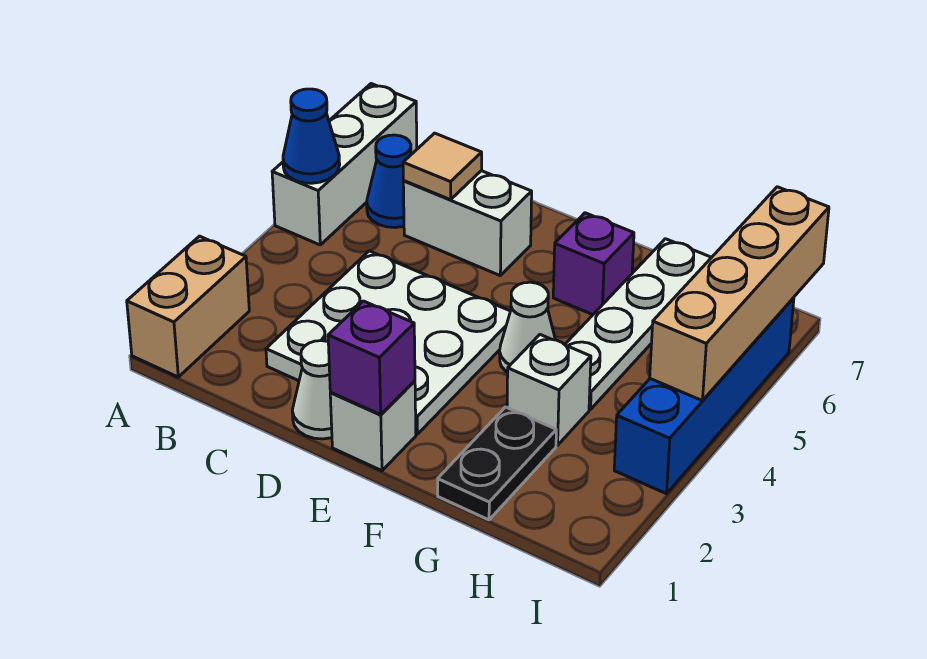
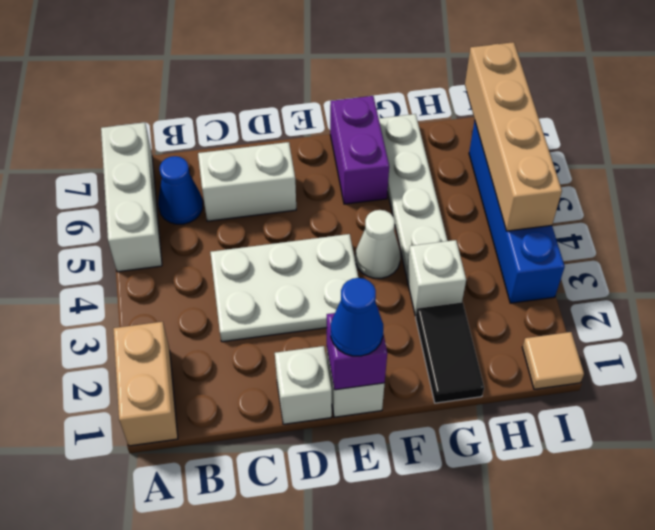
blue 1x1 cone [283,89,340,183] -> blue 1x1 cone moved to [331,278,383,356]
white 3x3 plate [266,251,510,434] -> white 2x3 plate [210,234,358,342]
tan 1x1 tile [403,133,482,200] -> tan 1x1 tile moved to [522,332,584,389]
white 1x1 cone [292,341,332,439] -> white 1x1 brick [275,346,332,424]
purple 1x1 brick [553,213,634,315] -> purple 1x2 brick [330,96,389,204]
black 1x2 plate [438,407,556,520] -> black 1x2 tile [416,302,484,403]

